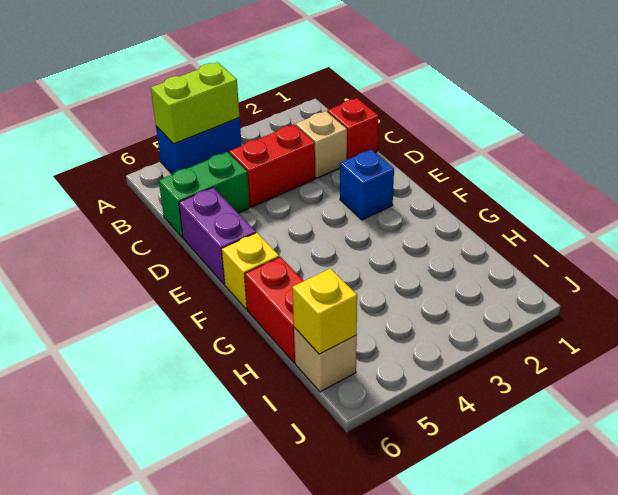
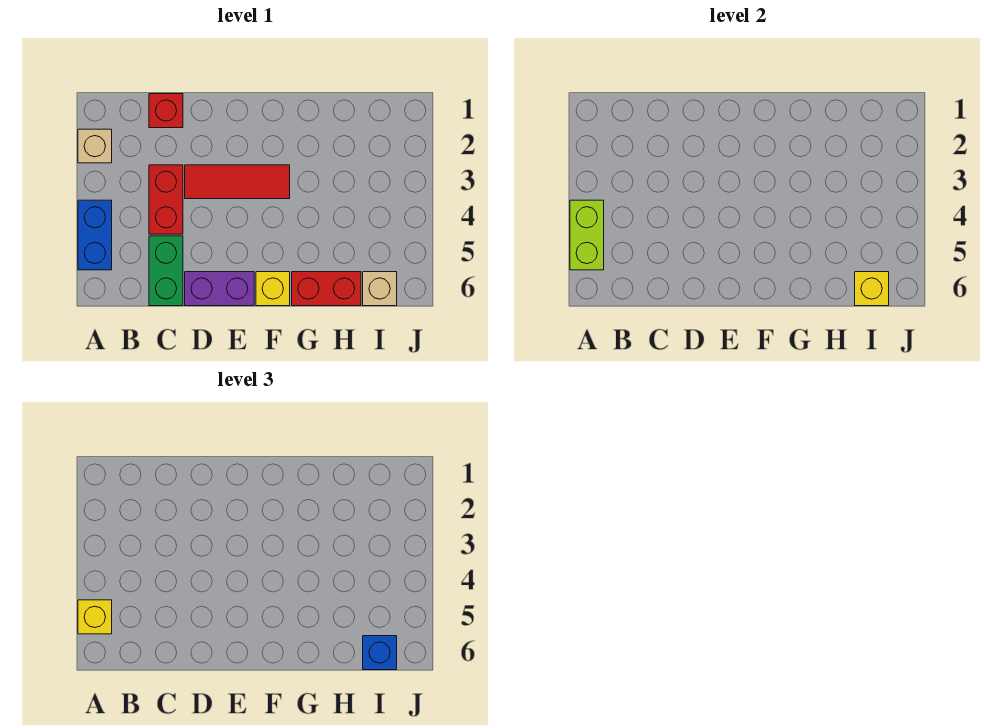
none -> yellow 1x1 brick [78,600,112,634]
tan 1x1 brick [296,111,347,178] -> tan 1x1 brick moved to [78,129,112,163]
none -> red 1x3 tile [185,165,290,199]
blue 1x1 brick [340,150,394,220] -> blue 1x1 brick moved to [363,636,397,670]

